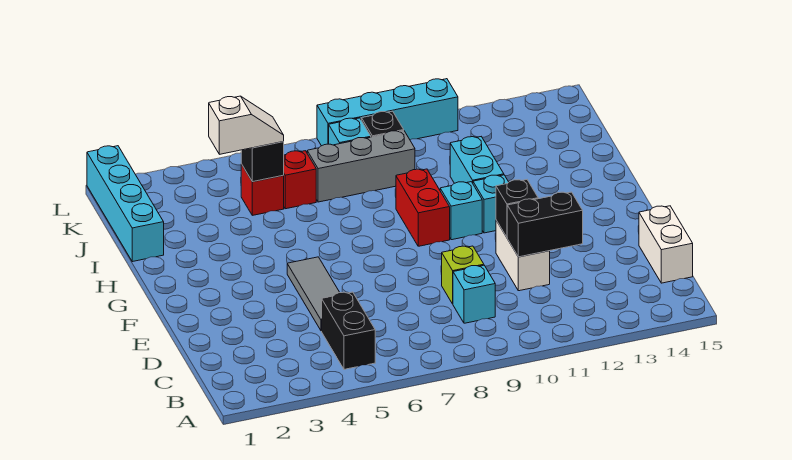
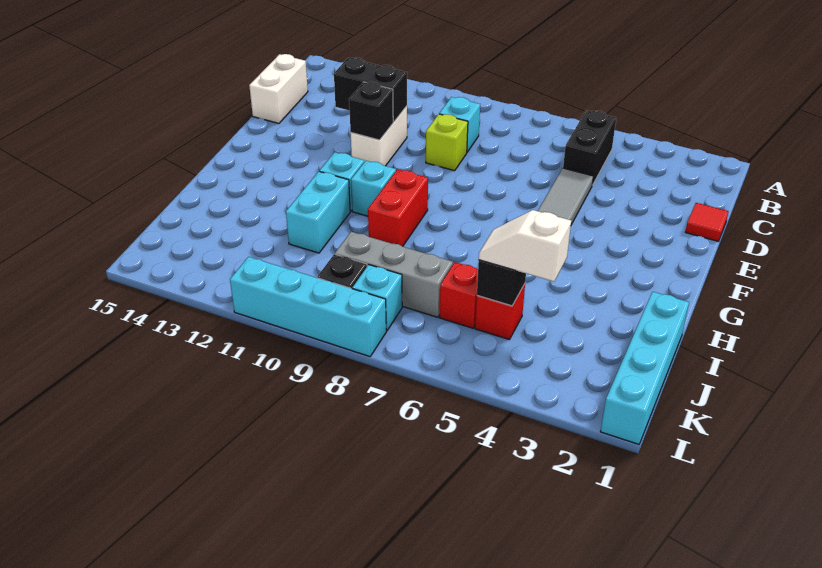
none -> red 1x1 tile [685,203,729,241]

